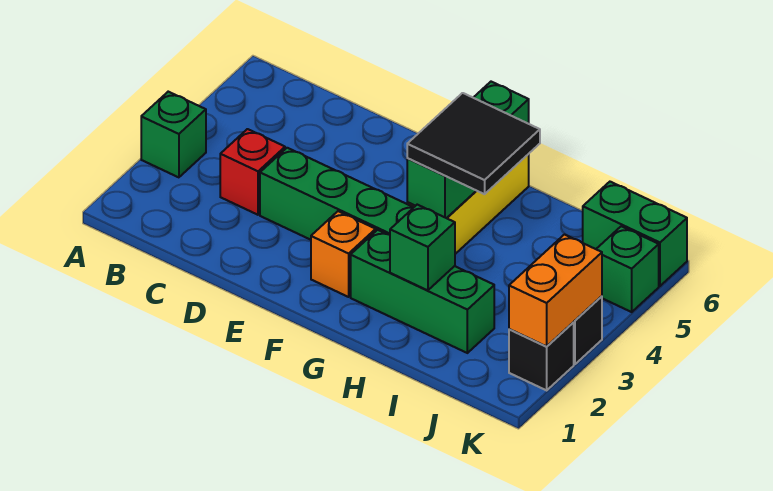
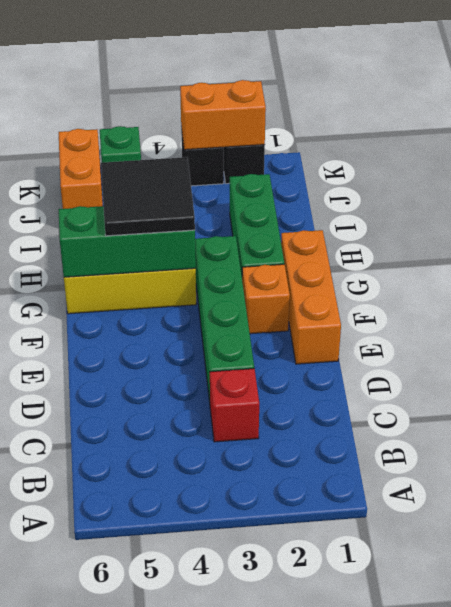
green 1x1 brick [141,92,206,177] -> none
none -> orange 1x3 brick [281,230,341,364]
green 1x1 brick [390,205,455,290] -> none
green 1x2 brick [583,182,687,286] -> orange 1x2 brick [59,129,103,209]

